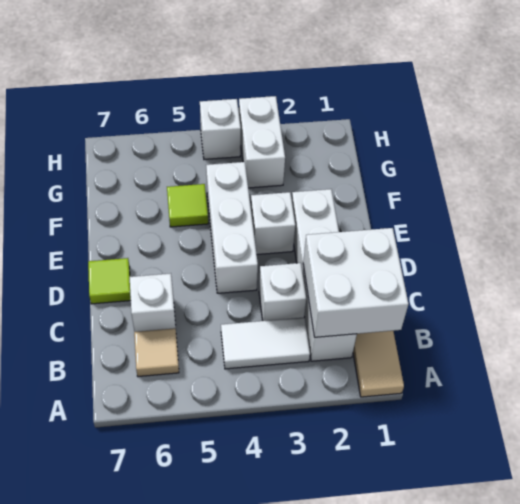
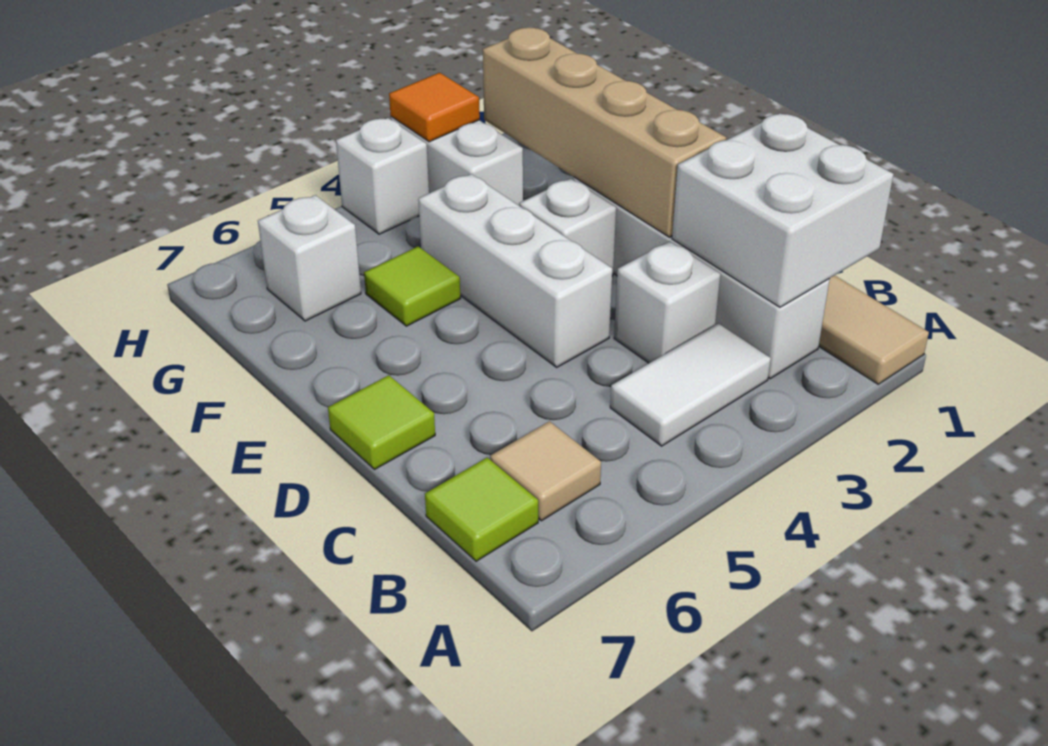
none -> lime 1x1 tile [425,458,538,561]
white 1x1 brick [130,273,176,332] -> white 1x1 brick moved to [258,195,361,321]
none -> tan 1x4 brick [483,27,726,237]
none -> orange 1x1 tile [389,73,480,142]

